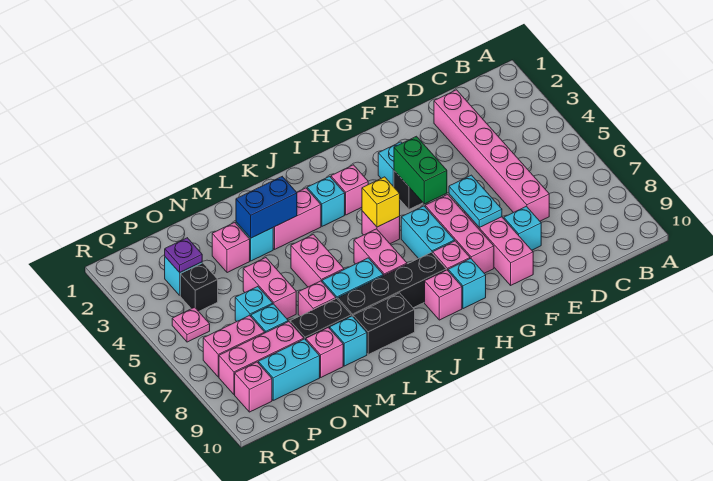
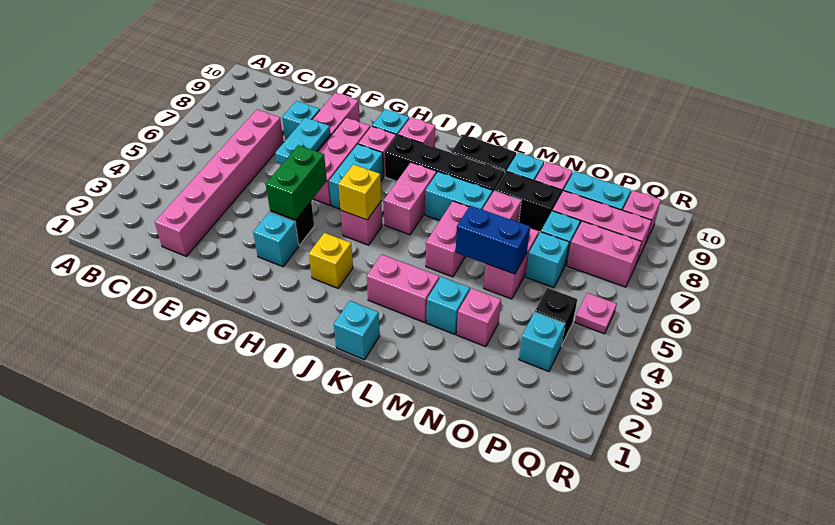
pink 1x1 brick [331,165,368,215] -> yellow 1x1 brick [309,233,353,288]
cyan 1x1 brick [307,176,345,226] -> cyan 1x1 brick moved to [334,301,380,360]
blue 1x2 brick [236,177,297,238] -> blue 1x2 brick moved to [456,205,530,274]
purple 1x1 plate [165,238,202,273] -> none

